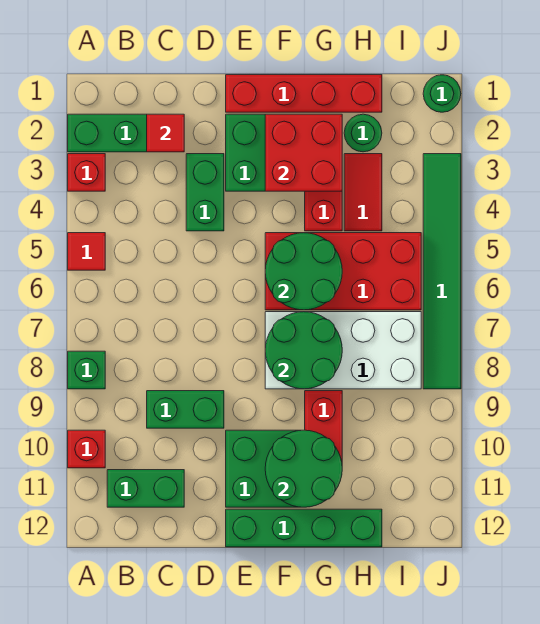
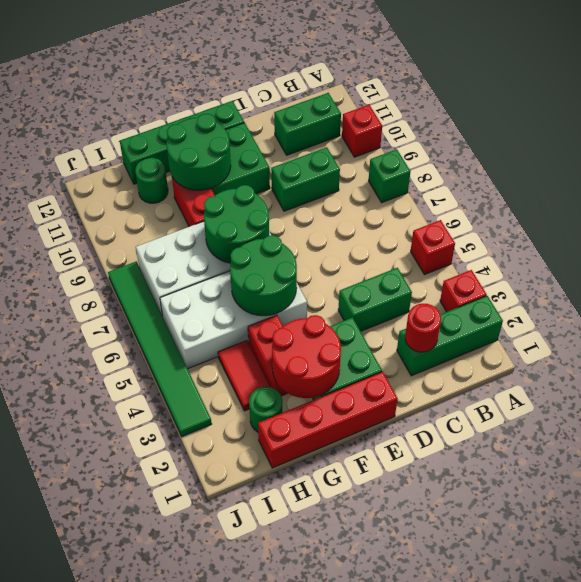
red 1x1 tile [68,233,105,270] -> red 1x1 brick [411,220,455,275]
red 1x1 tile [147,114,184,152] -> red 1x1 round brick [405,304,441,352]
green 1x2 brick [186,154,224,231] -> green 1x2 brick turned to [338,268,412,331]
red 2x2 brick [265,114,342,191] -> red 2x2 round brick [272,315,341,398]
red 2x4 brick [265,233,421,310] -> white 2x4 brick [160,271,307,369]
green 1x1 round brick [423,75,461,112] -> green 1x1 round brick moved to [135,158,168,203]

